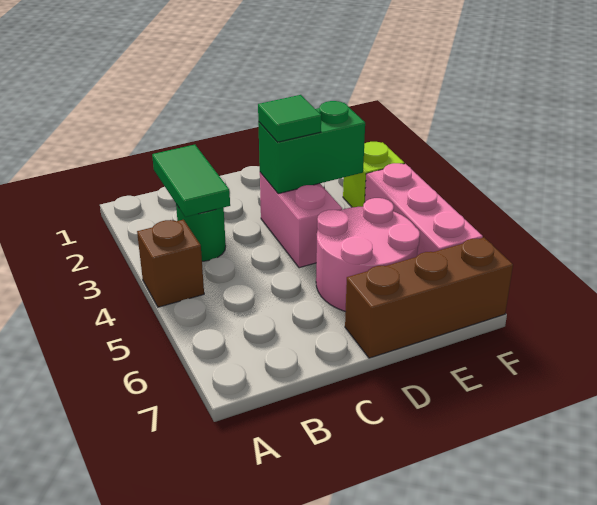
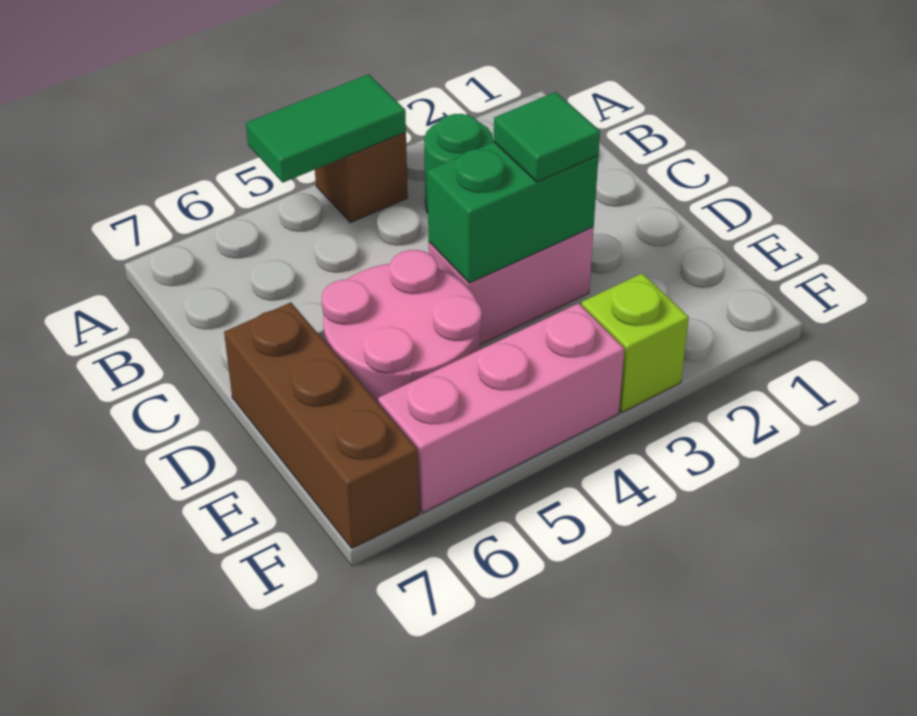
green 1x2 tile [152,145,230,217] -> green 1x2 tile moved to [246,74,406,182]
green 1x2 brick [258,101,365,194] -> green 1x2 brick turned to [427,142,599,283]

